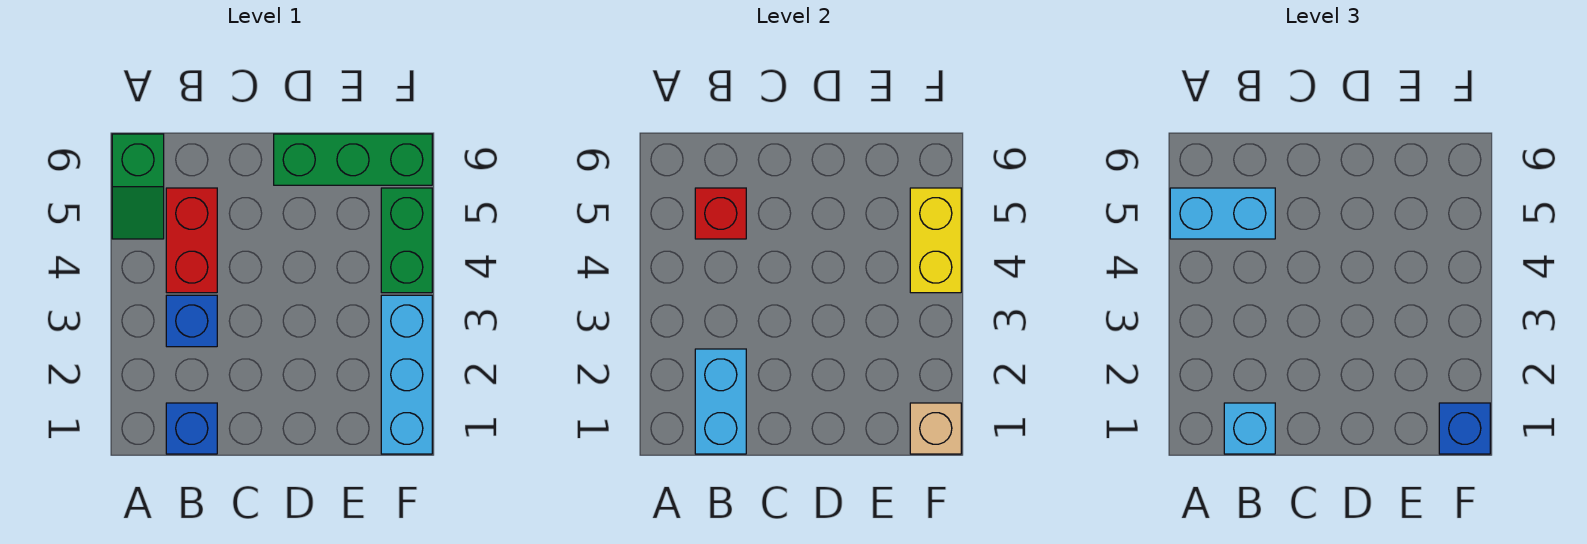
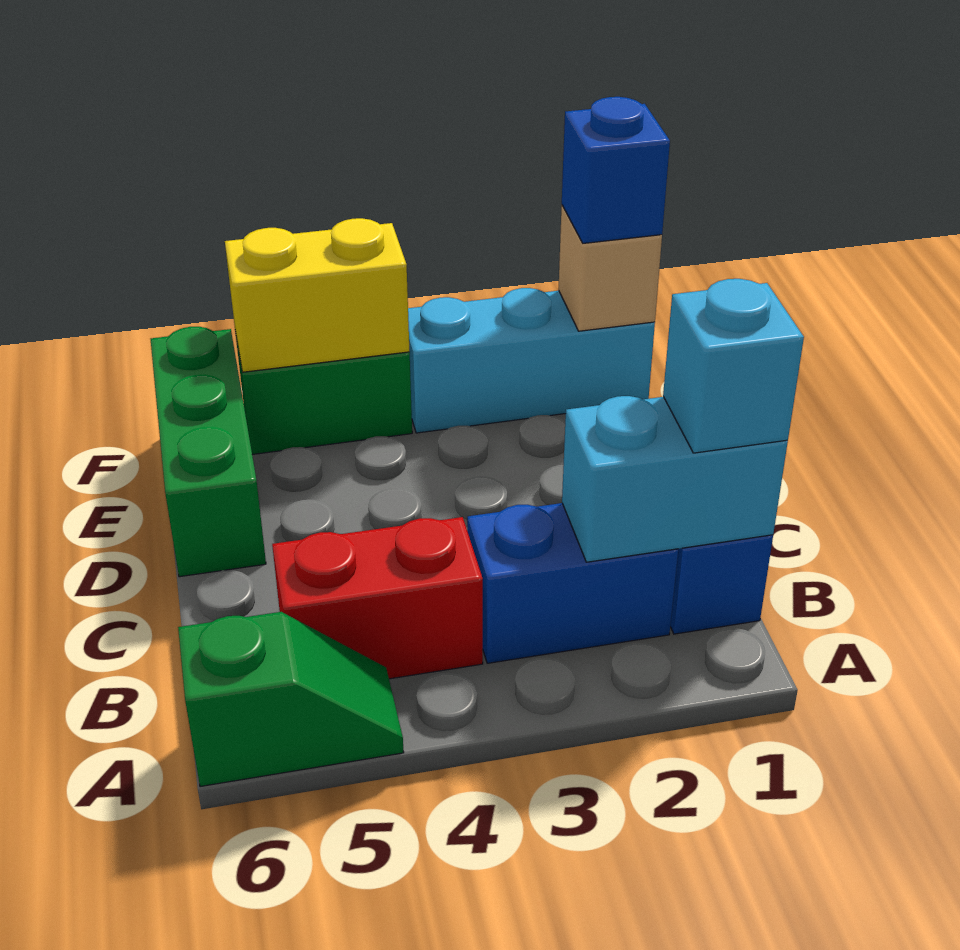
cyan 1x2 brick [1170,188,1275,239] -> none
blue 1x1 brick [166,295,217,347] -> blue 1x2 brick [467,503,678,663]
red 1x1 brick [695,188,746,239] -> none

